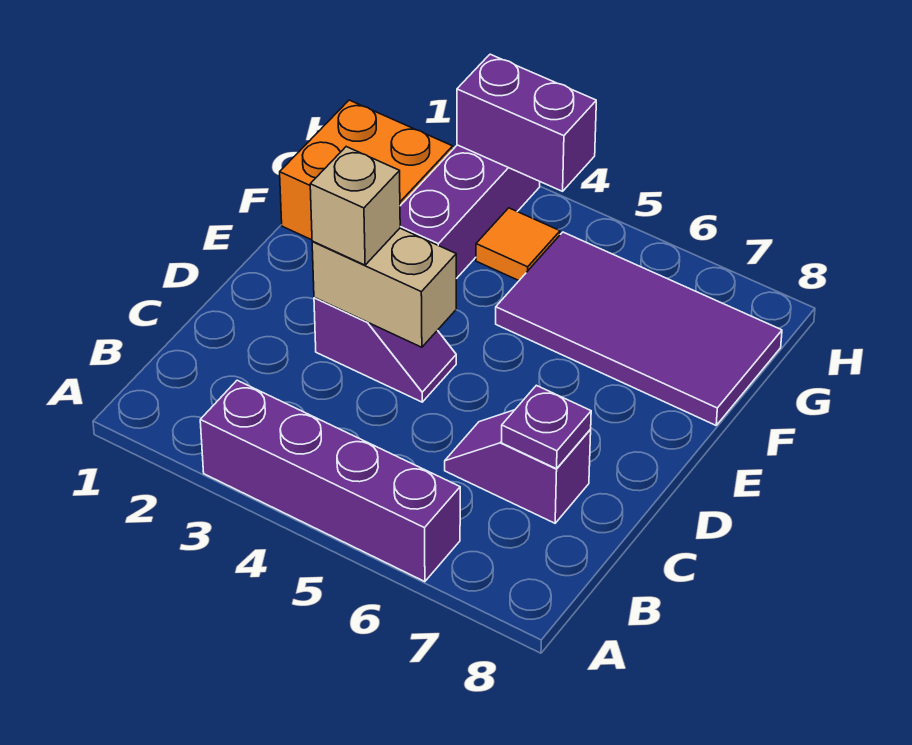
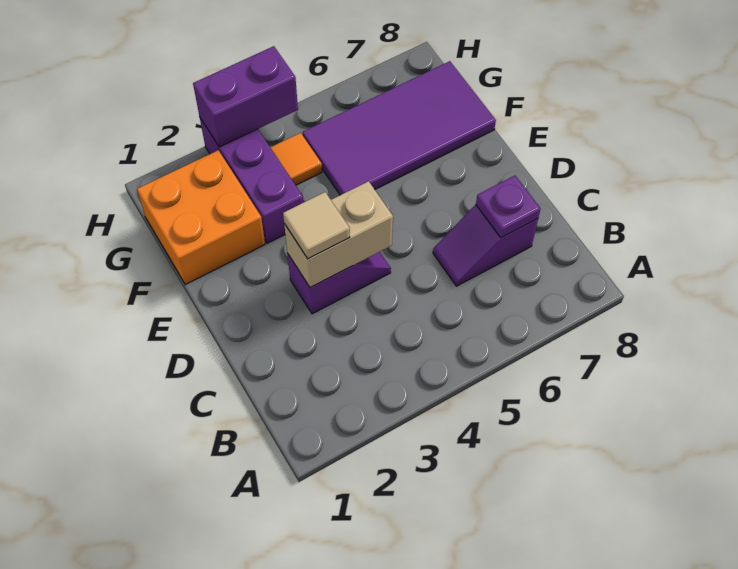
purple 1x4 brick [200,380,460,582] -> none
tan 1x1 brick [310,147,400,265] -> tan 1x1 tile [283,192,350,259]

